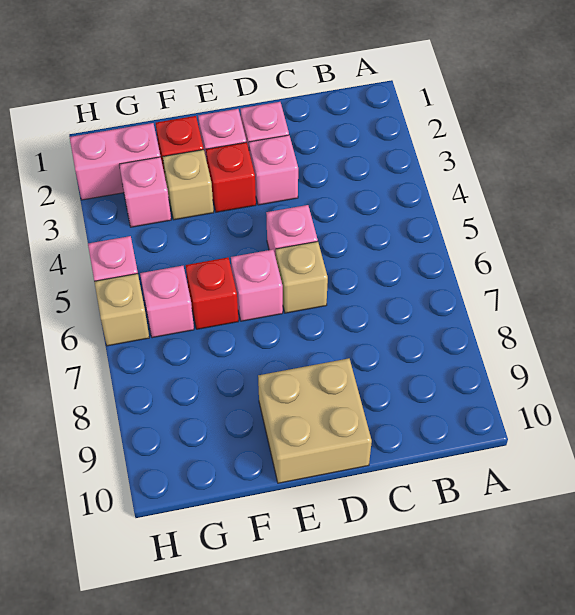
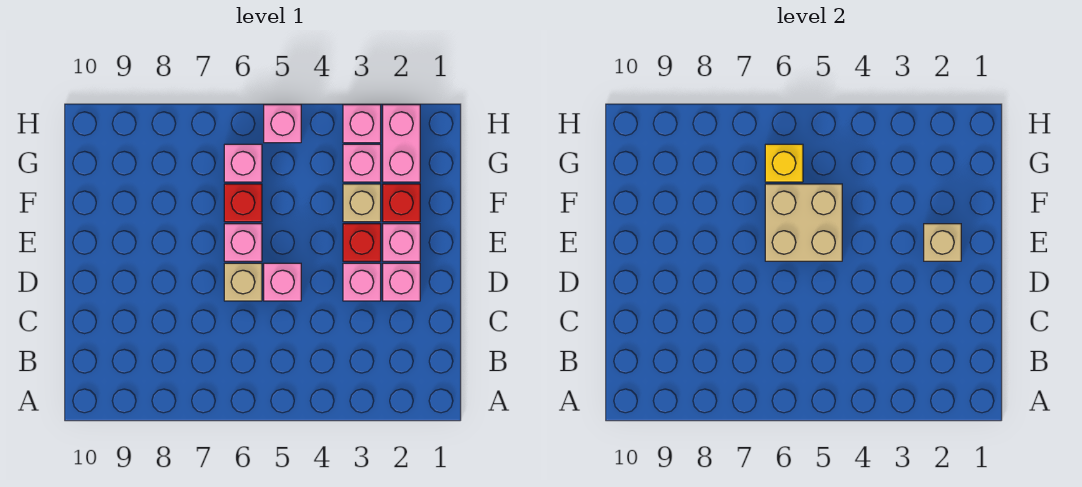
tan 2x2 brick [258,358,372,483] -> tan 2x2 brick moved to [765,184,842,261]
none -> yellow 1x1 brick [765,144,803,182]
none -> pink 1x1 brick [343,105,381,143]
tan 1x1 brick [94,274,149,346] -> tan 1x1 brick moved to [924,224,961,261]

